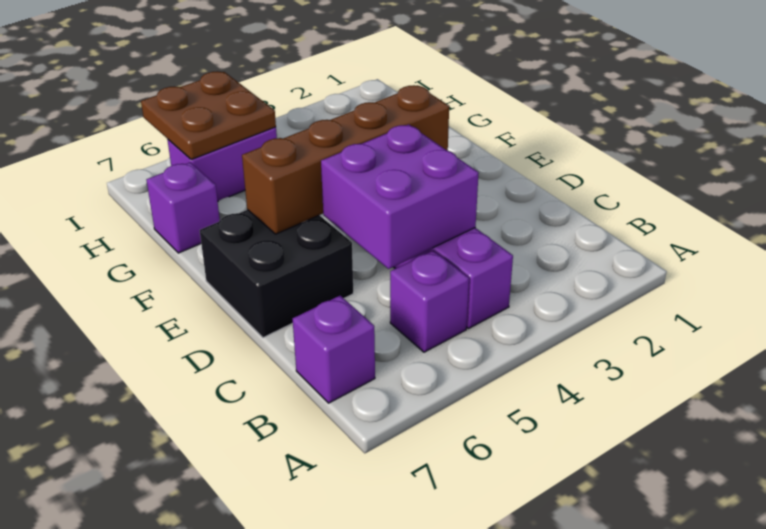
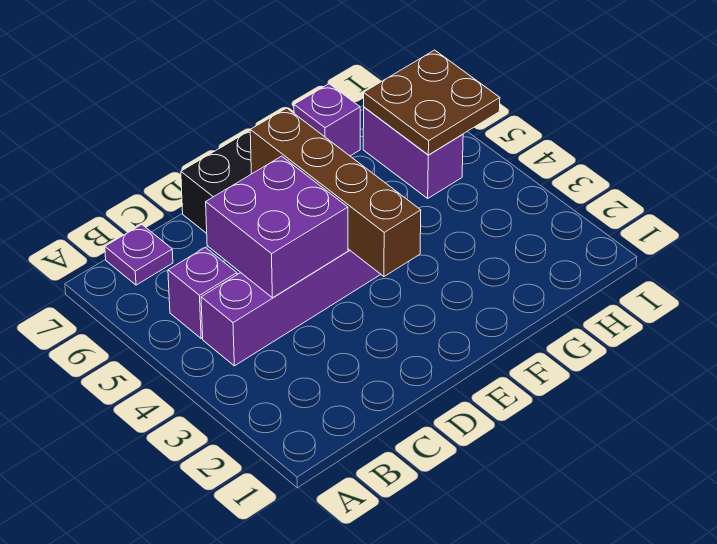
purple 1x1 brick [293,296,375,403] -> purple 1x1 plate [105,225,173,285]

